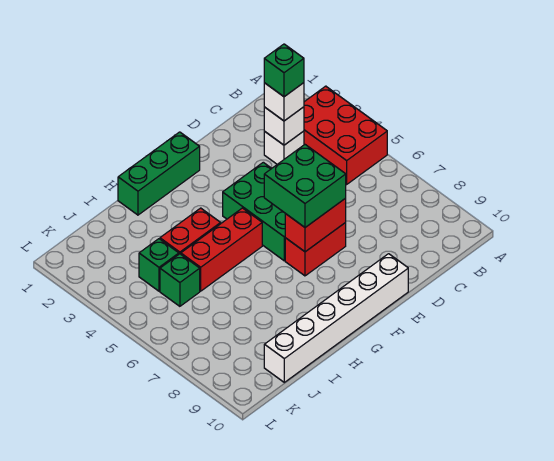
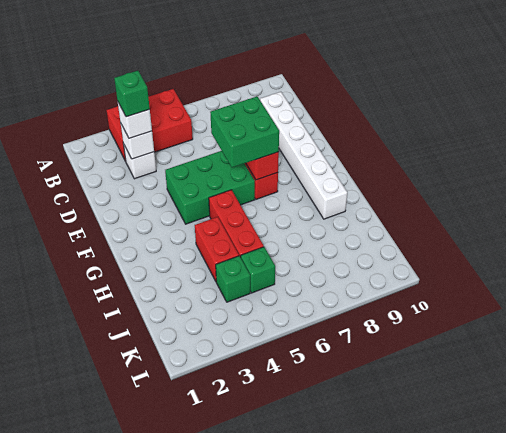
white 1x6 brick [264,254,408,382] -> white 1x6 brick moved to [260,92,347,219]
green 1x3 brick [118,132,200,215] -> none

